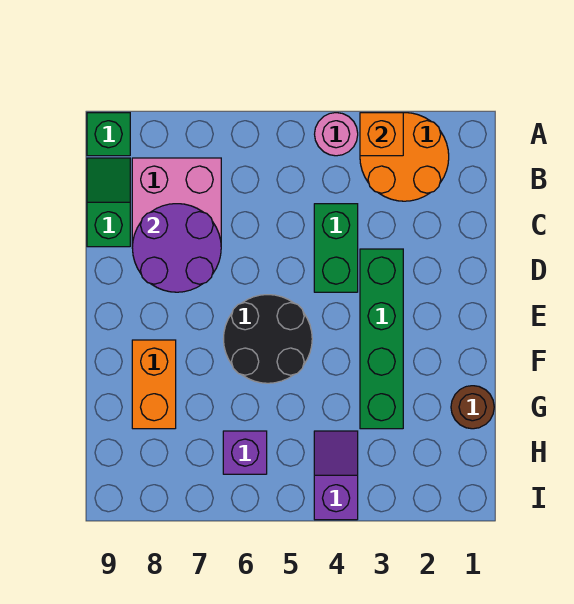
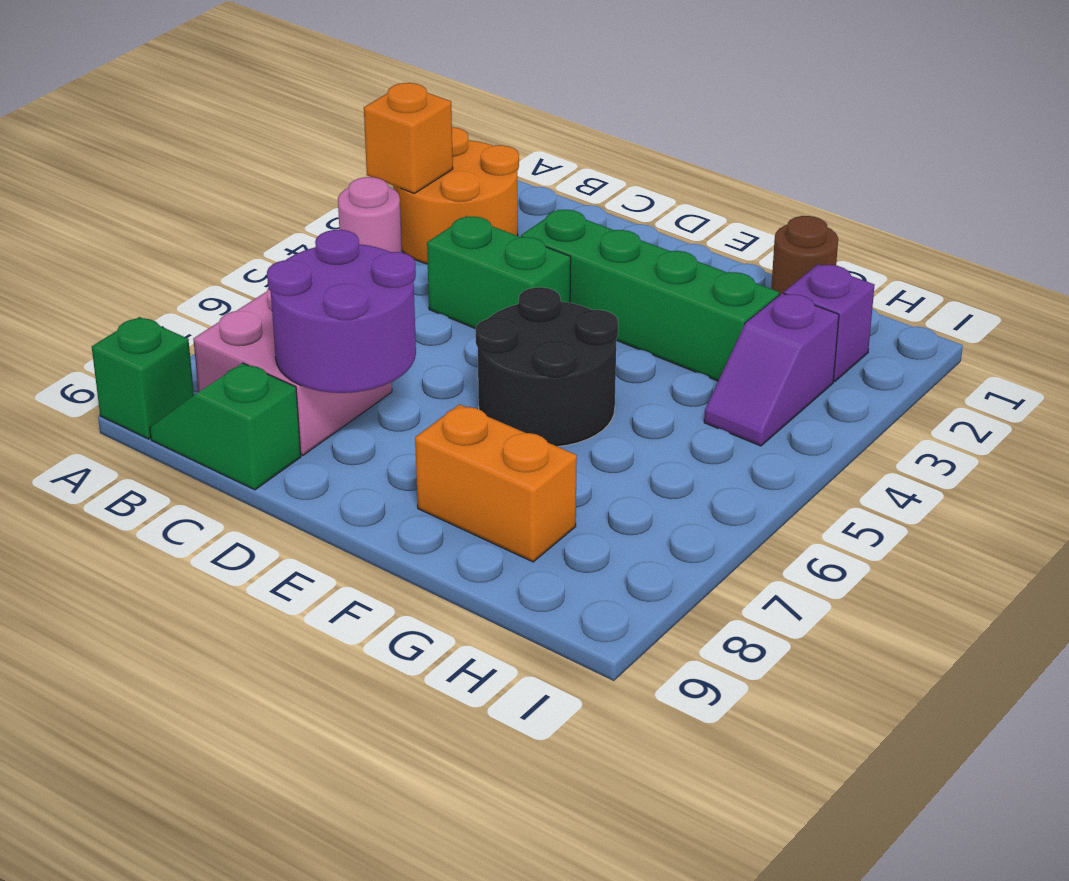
purple 1x2 slope [314,431,358,520] -> purple 1x2 slope turned to [704,293,839,446]
purple 1x1 brick [223,431,267,474] -> purple 1x1 brick moved to [784,264,875,382]

